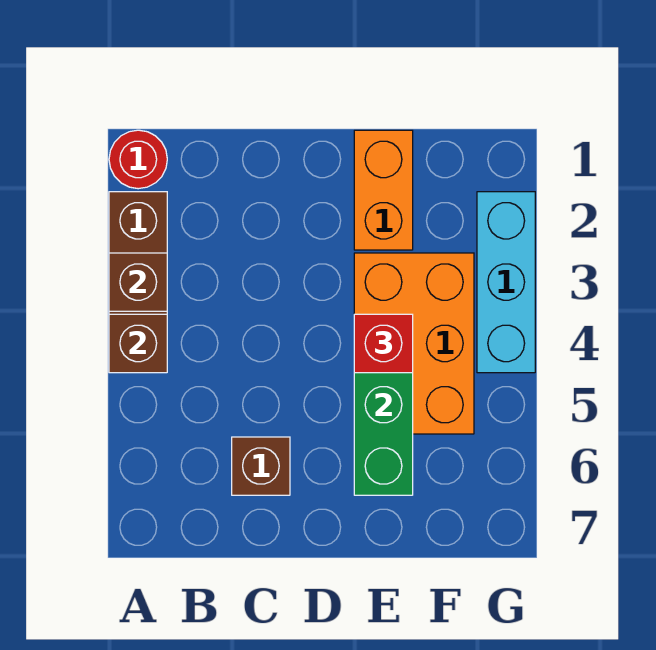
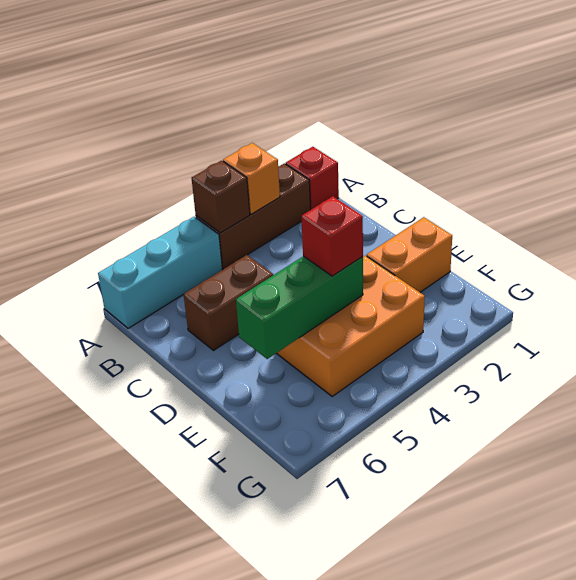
red 1x1 round brick [109,130,167,189] -> red 1x1 brick [286,147,339,210]
brown 1x1 brick [109,253,167,311] -> orange 1x1 brick [223,143,280,214]
brown 1x1 brick [232,437,290,495] -> brown 1x2 brick [184,255,273,351]
cyan 1x3 brick [477,192,535,373] -> cyan 1x3 brick moved to [98,217,222,328]

